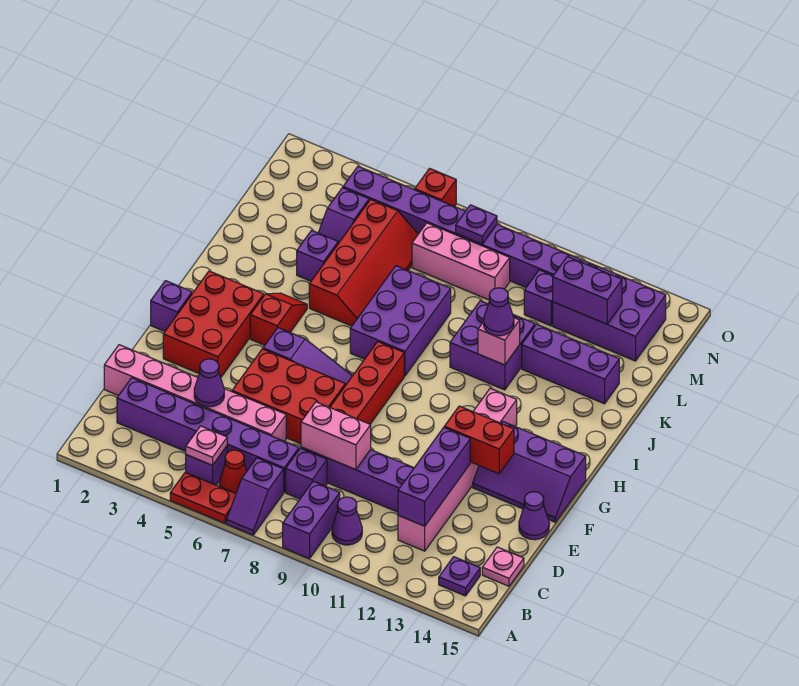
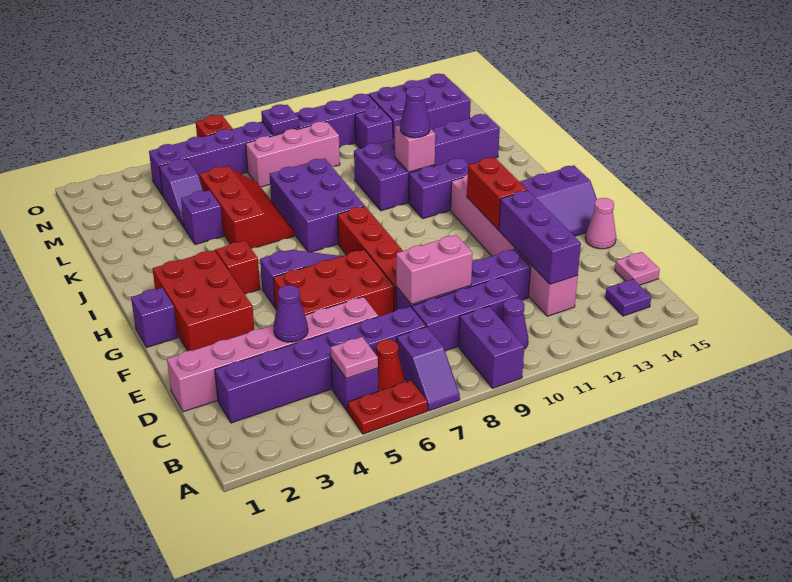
purple 1x1 brick [286,448,327,499] -> purple 1x3 brick [412,277,519,351]
purple 1x1 cone [519,492,549,540] -> pink 1x1 cone [585,198,616,249]
red 1x2 brick [444,406,514,474] -> red 1x2 brick turned to [467,158,527,230]
red 2x4 slope [309,199,418,326] -> red 2x3 slope [200,166,294,249]
purple 1x2 brick [553,257,622,324] -> purple 1x2 brick moved to [409,158,469,219]

